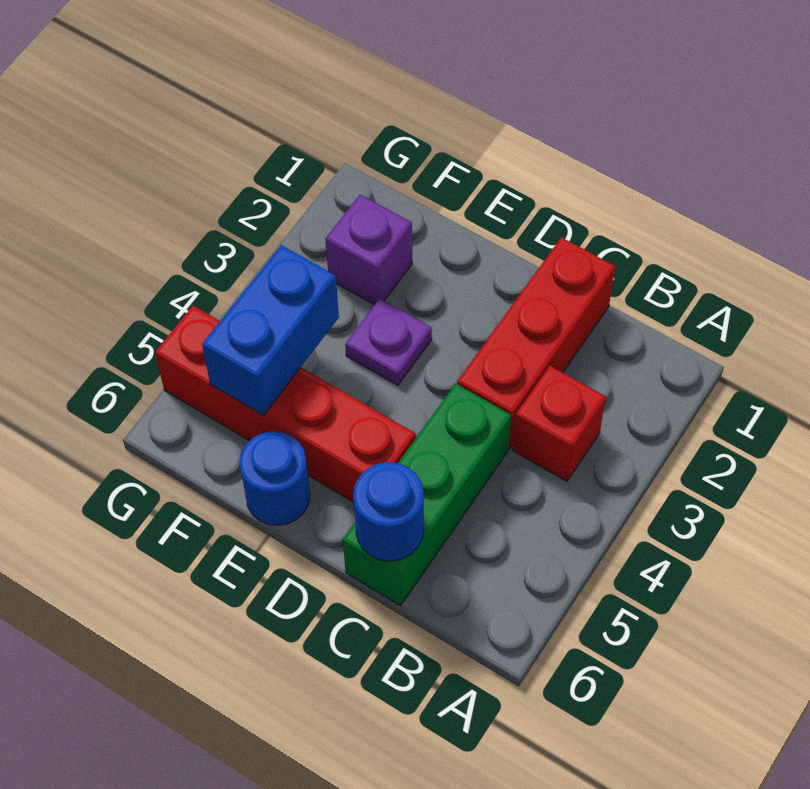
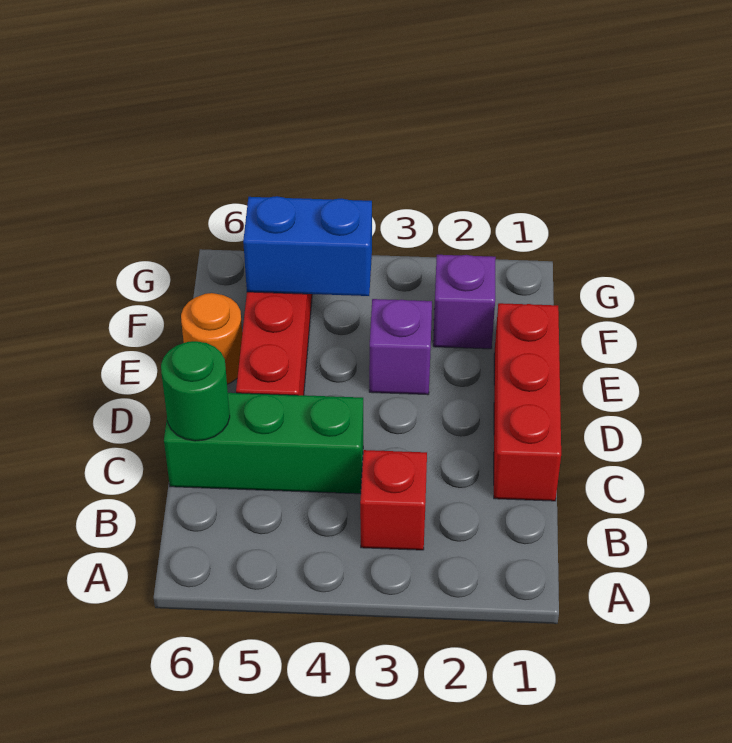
red 1x3 brick [457,237,615,449] -> red 1x3 brick turned to [494,303,561,501]
blue 1x1 round brick [353,462,424,561] -> green 1x1 round brick [161,341,230,441]
purple 1x1 plate [345,299,432,385] -> purple 1x1 brick [369,299,432,395]
blue 1x1 round brick [239,431,310,525] -> orange 1x1 round brick [181,293,242,384]

